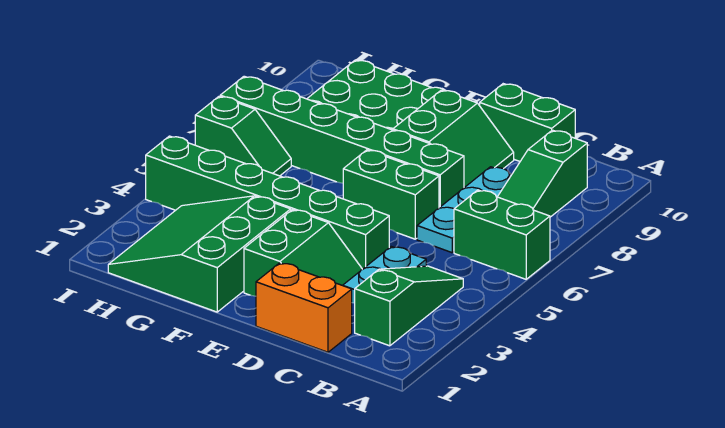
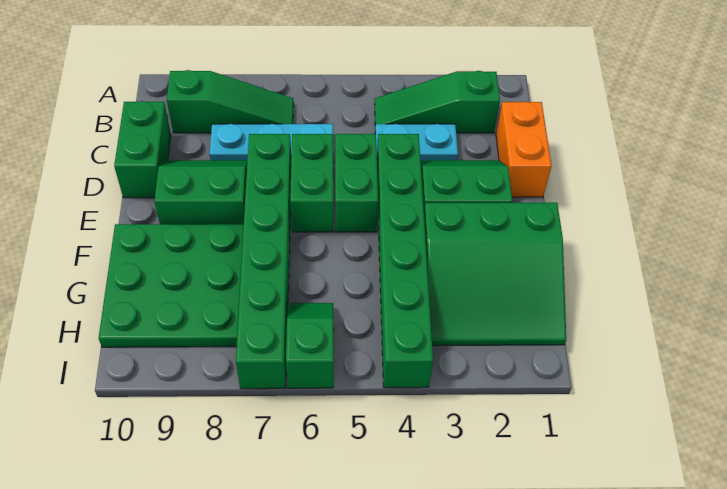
green 1x2 brick [454,190,550,279] -> green 1x2 brick moved to [335,134,378,232]

